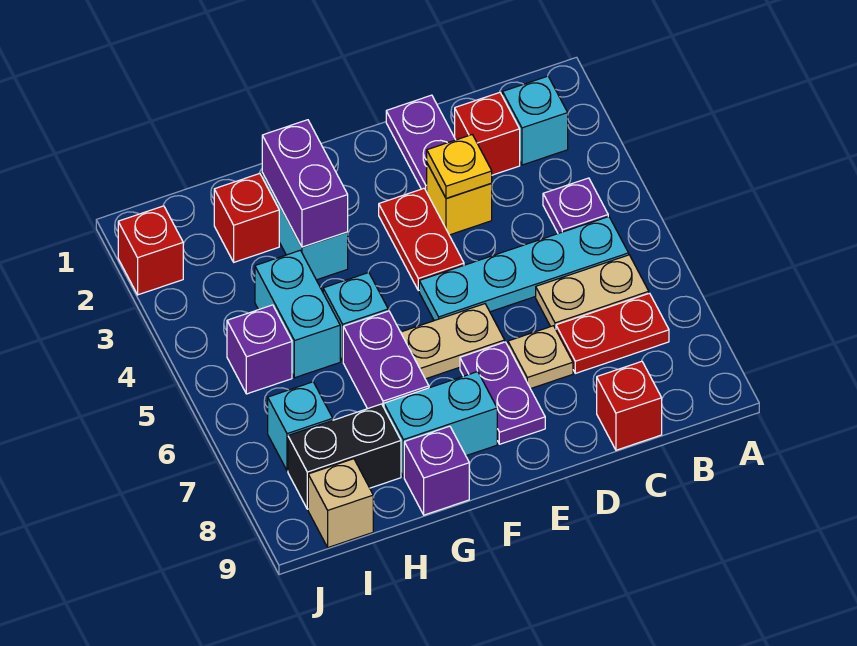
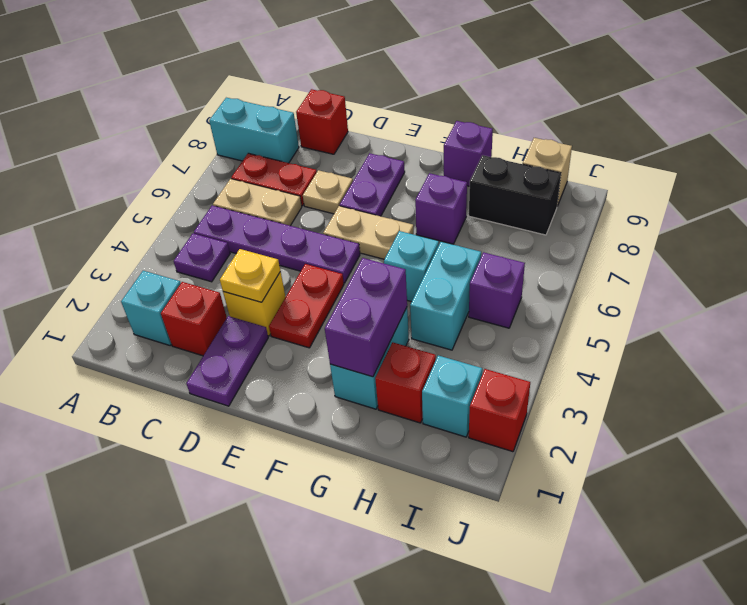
cyan 1x4 plate [419,216,629,321] -> purple 1x4 plate [194,206,360,283]
cyan 1x2 brick [384,372,497,477] -> cyan 1x2 brick moved to [209,98,299,163]
purple 1x2 brick [343,311,429,409] -> purple 1x1 brick [415,173,467,244]
cyan 1x1 brick [268,382,333,471] -> cyan 1x1 brick moved to [422,356,482,437]

